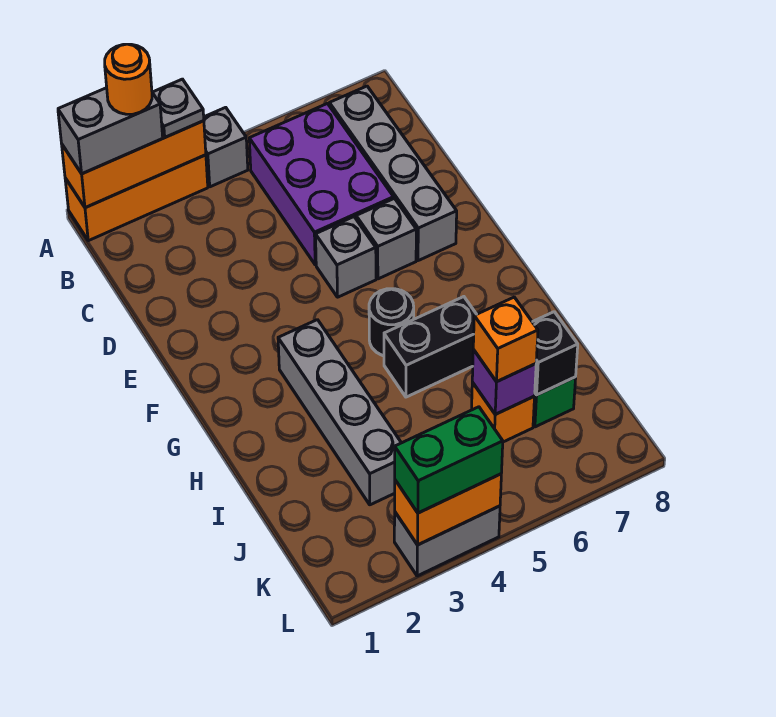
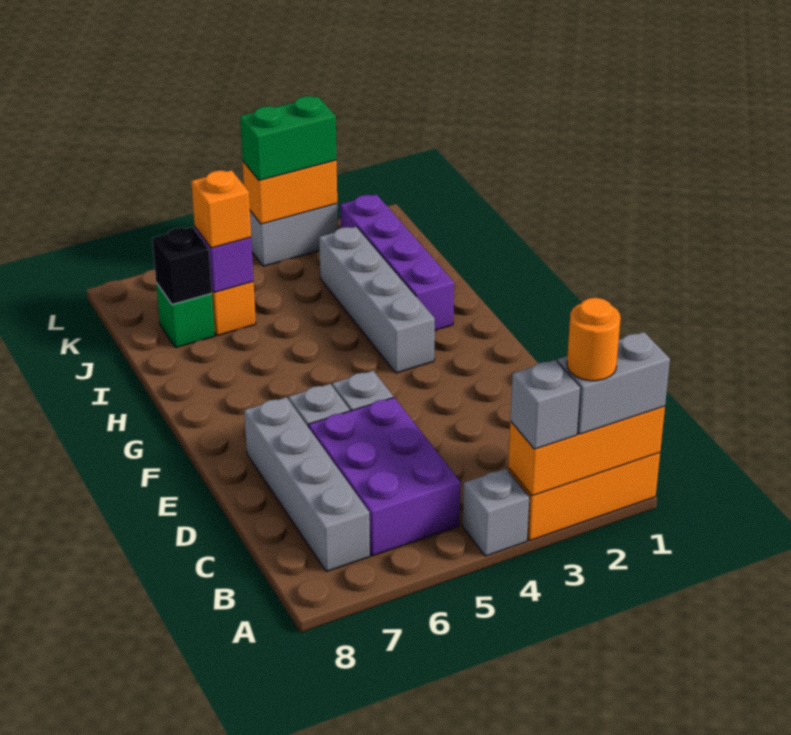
grey 1x1 plate [152,79,204,137] -> grey 1x1 brick [510,360,581,449]
black 1x1 round brick [369,289,414,356] -> none
none -> purple 1x4 brick [340,194,454,330]
black 1x2 brick [384,297,476,397] -> none

